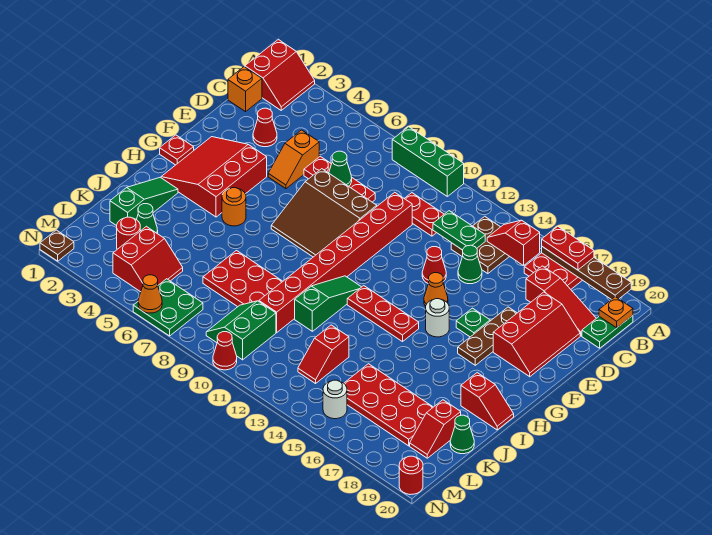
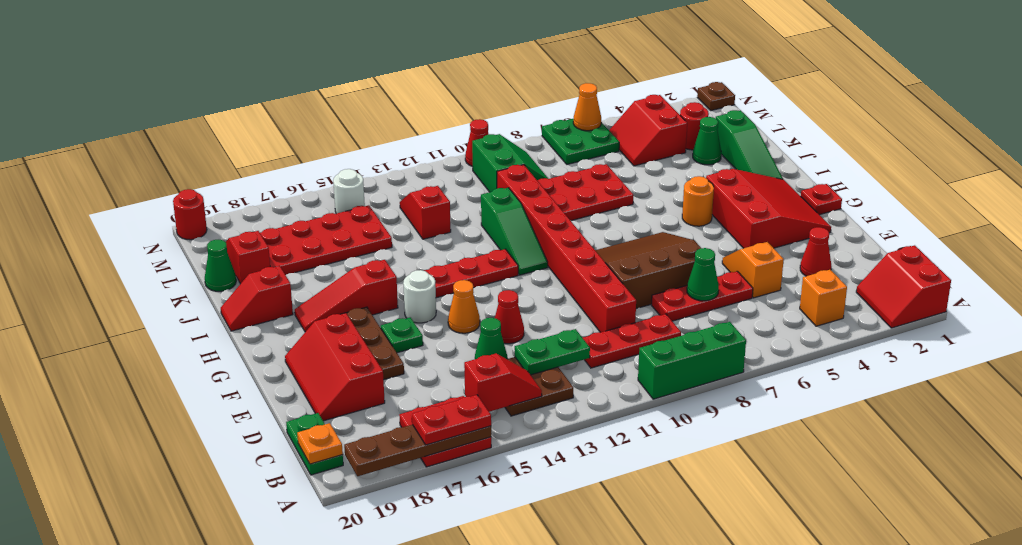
orange 1x1 brick [228,67,262,112] -> orange 1x1 brick moved to [800,270,847,326]
red 1x2 plate [404,193,444,236] -> red 1x3 plate [583,314,681,368]
red 1x3 slope [526,266,596,336] -> red 1x3 slope moved to [295,260,398,332]

